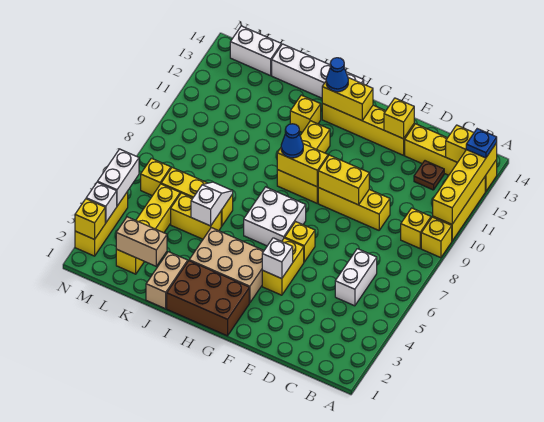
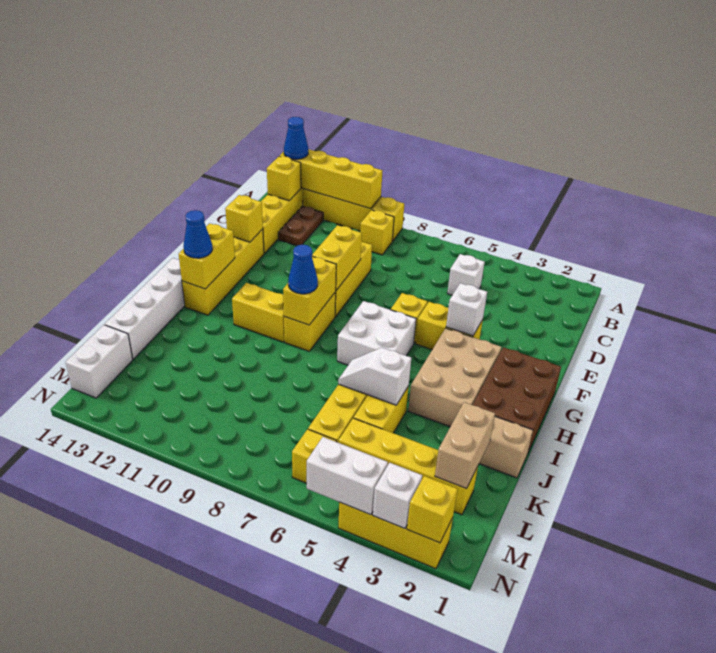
blue 1x1 plate [466,129,497,158] -> blue 1x1 cone [284,117,308,159]
white 1x2 brick [335,249,377,306] -> white 1x1 brick [447,254,485,295]
brown 1x1 plate [414,161,444,190] -> brown 1x2 plate [278,206,323,246]
yellow 1x1 brick [290,95,321,132] -> none

